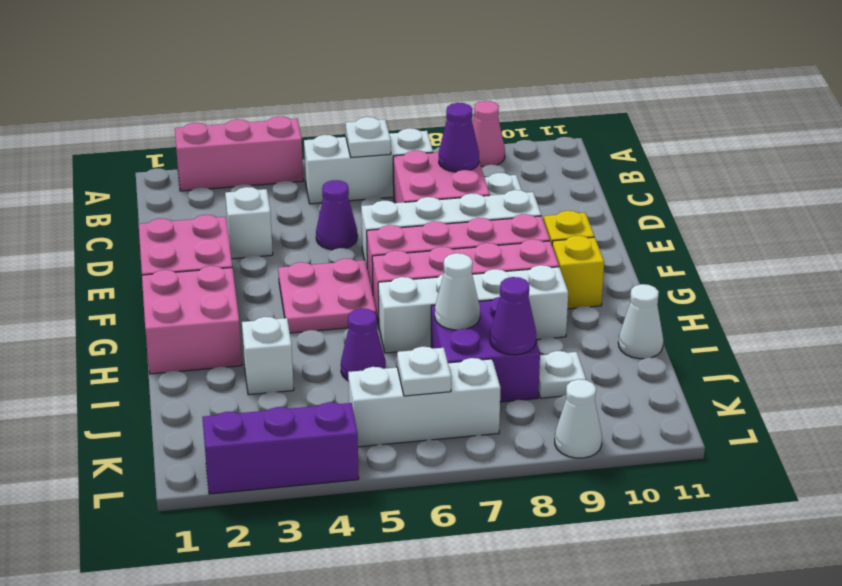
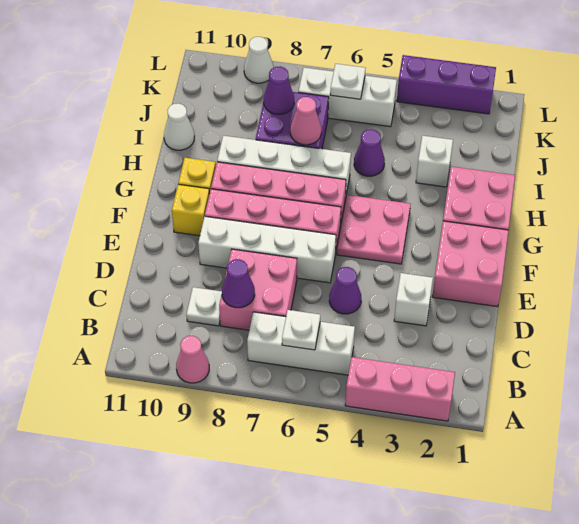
white 1x1 cone [435,253,480,330] -> pink 1x1 cone [290,97,321,145]
white 1x1 plate [539,351,586,398] -> none

